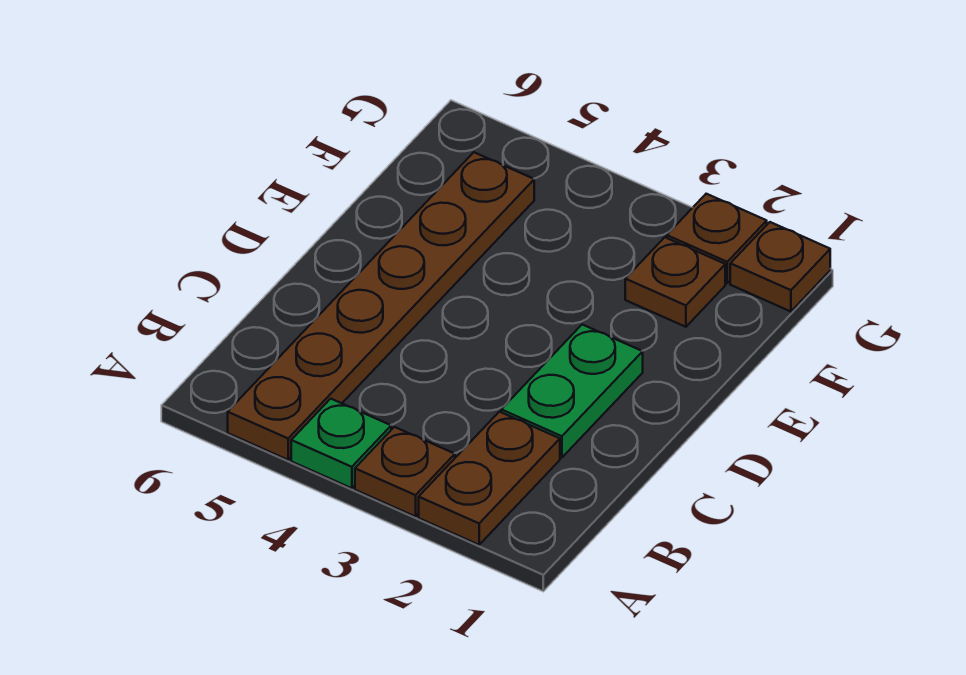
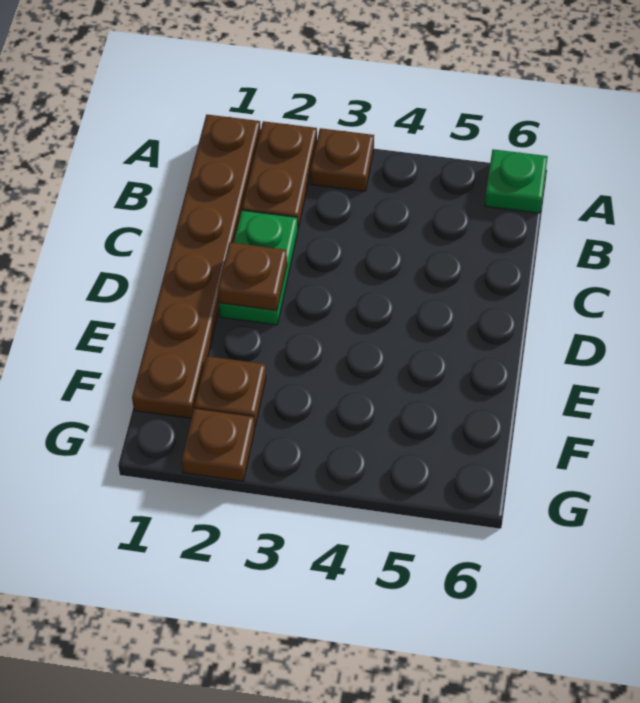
green 1x1 plate [291,399,391,488] -> green 1x1 plate moved to [485,149,548,213]
brown 1x6 plate [228,152,534,460] -> brown 1x6 plate moved to [132,115,261,418]
brown 1x1 plate [730,222,830,312] -> brown 1x1 plate moved to [218,242,287,311]

